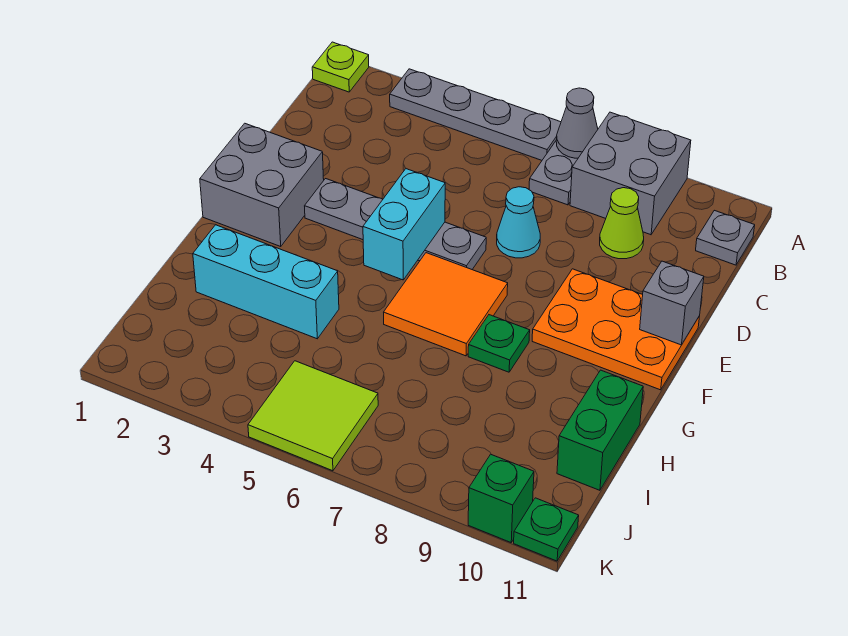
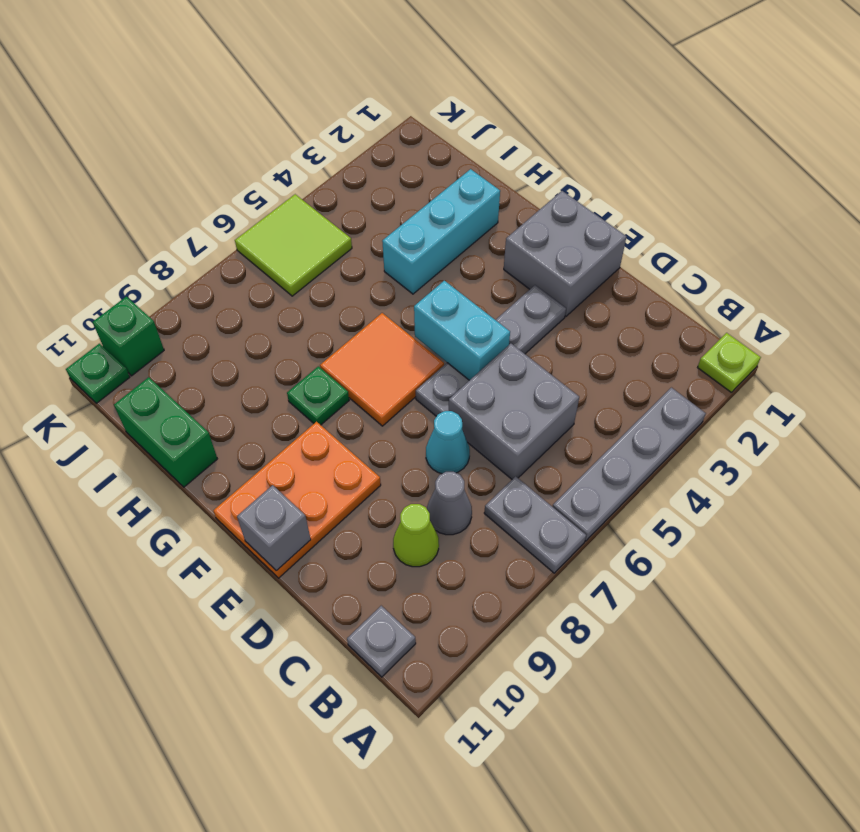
grey 1x1 cone [556,88,598,158] -> grey 1x1 cone moved to [427,472,472,535]
grey 2x2 brick [570,112,691,235] -> grey 2x2 brick moved to [449,344,579,479]

